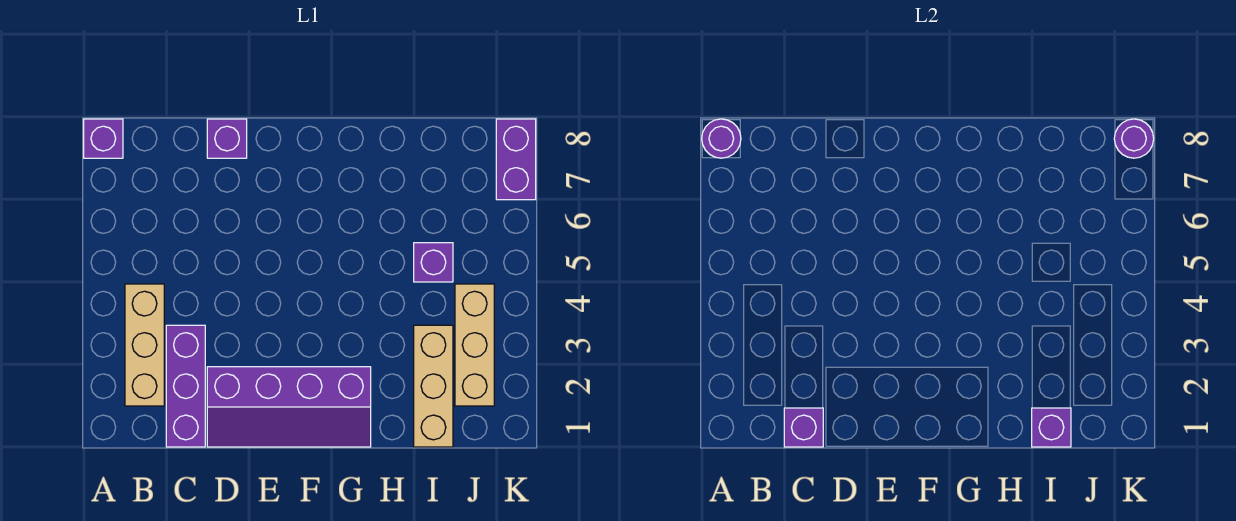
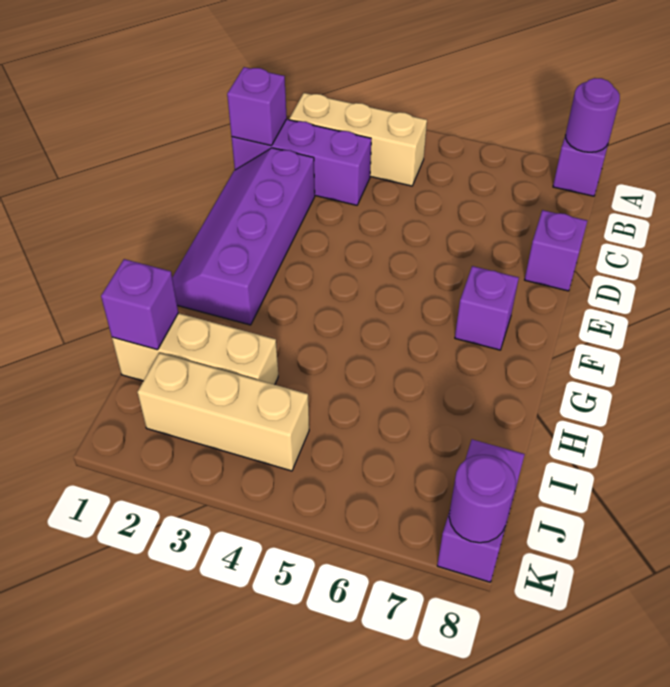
purple 1x1 brick [414,243,453,282] -> purple 1x1 brick moved to [455,266,519,350]
purple 1x2 brick [496,119,536,200] -> purple 1x2 brick turned to [437,439,525,582]

